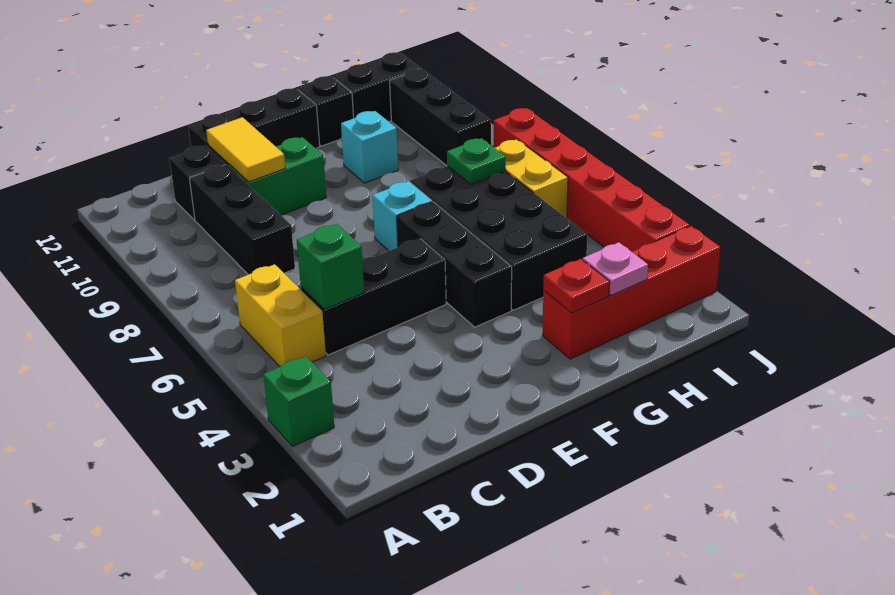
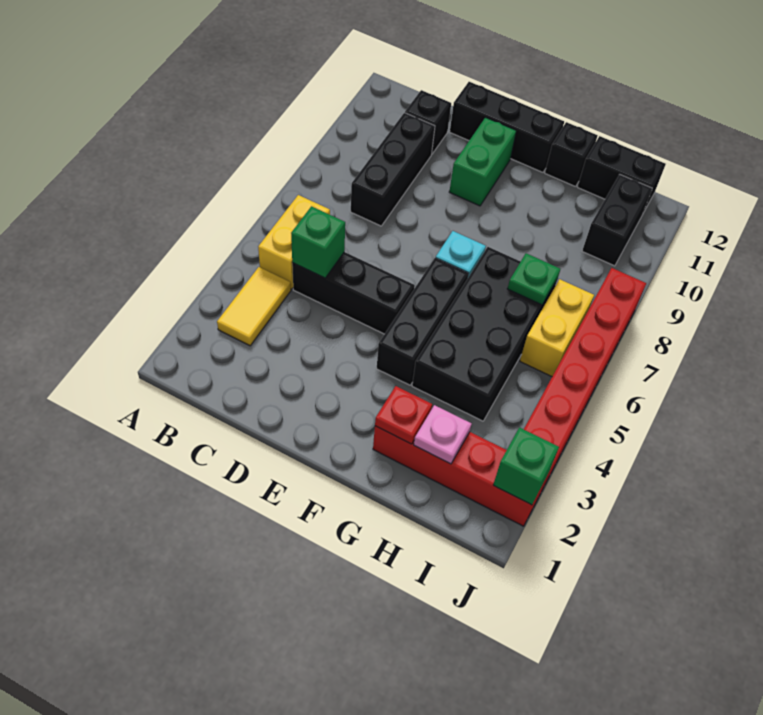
green 1x1 brick [263,356,334,446] -> green 1x1 brick moved to [493,427,559,505]
green 1x2 brick [229,137,326,215] -> green 1x2 brick turned to [449,118,516,206]
yellow 1x2 tile [206,117,285,182] -> yellow 1x2 tile moved to [217,267,291,346]
cyan 1x1 brick [341,111,398,183] -> none
black 1x3 brick [390,69,491,166] -> black 1x2 brick [582,174,652,266]

